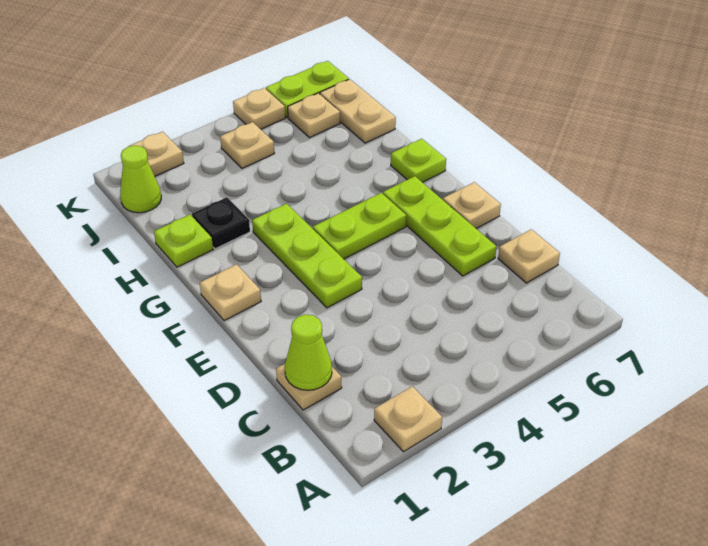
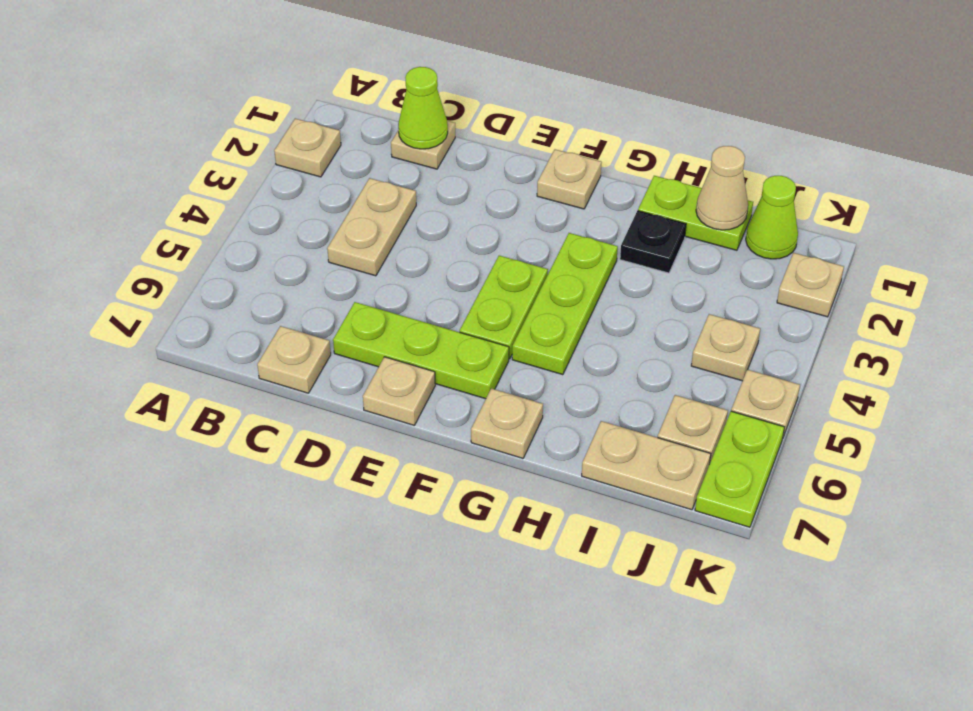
none -> tan 1x2 plate [327,178,416,276]
lime 1x3 plate [252,204,362,308] -> lime 1x3 plate turned to [512,233,618,375]
lime 1x1 plate [391,139,446,182] -> tan 1x1 plate [471,389,543,458]
lime 1x1 plate [154,215,213,267] -> lime 1x2 plate [638,176,753,250]
none -> tan 1x1 cone [696,146,748,230]

